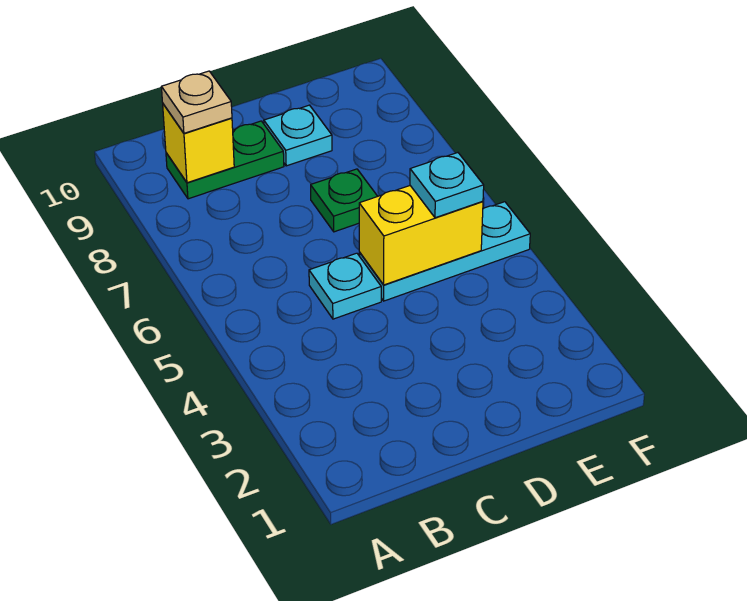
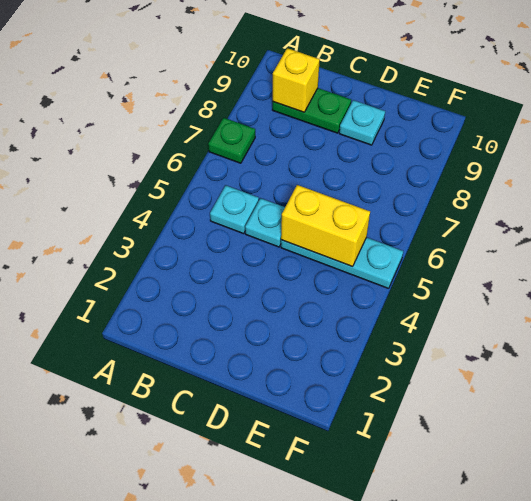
tan 1x1 plate [162,71,232,133] -> none
green 1x1 plate [311,169,378,232] -> green 1x1 plate moved to [208,118,255,163]
cyan 1x1 plate [410,153,484,218] -> cyan 1x1 plate moved to [210,186,259,234]

